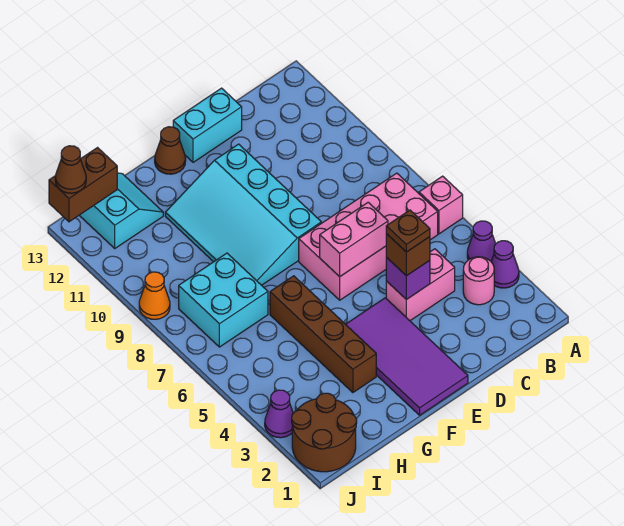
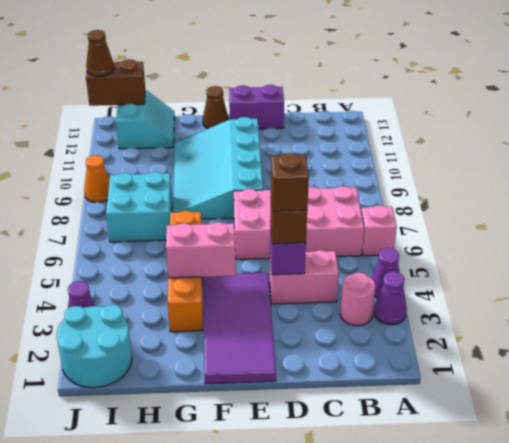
brown 1x1 plate [386,210,430,252] -> brown 1x1 brick [271,153,309,211]
pink 1x2 brick [320,202,388,277] -> pink 1x2 brick moved to [166,222,236,278]
cyan 1x2 brick [173,88,242,162] -> purple 1x2 brick [229,85,284,129]
brown 1x4 brick [270,276,376,393] -> orange 1x4 brick [168,211,203,332]
brown 2x2 round brick [292,393,357,472] -> cyan 2x2 round brick [57,305,132,388]

